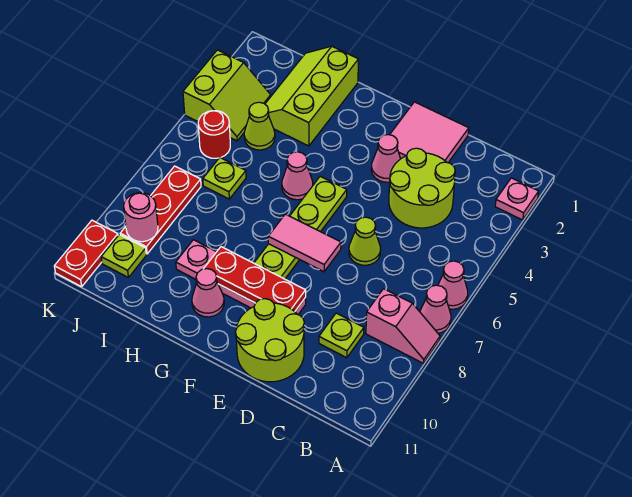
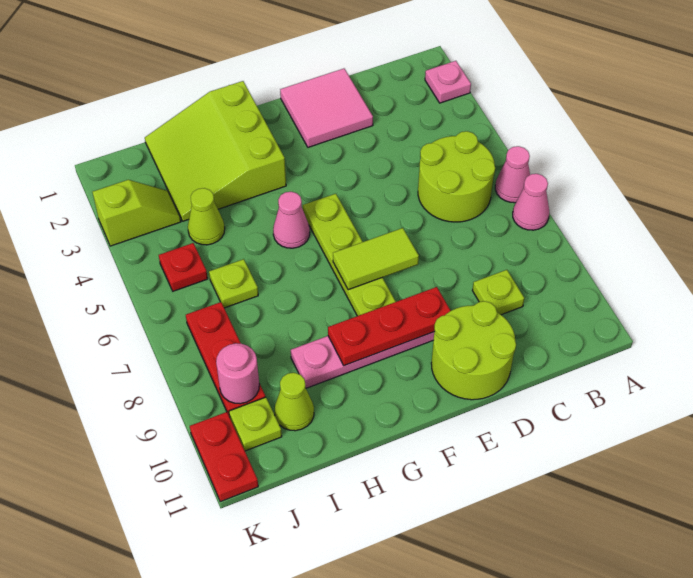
pink 1x2 slope [366,289,440,363] -> none
lime 2x2 round brick [389,148,455,228] -> lime 2x2 round brick moved to [418,131,495,222]
lime 1x1 cone [349,217,381,265] -> lime 1x1 cone moved to [274,373,314,431]
pink 1x1 cone [371,135,400,182] -> none
pink 1x2 tile [268,214,341,272] -> lime 1x2 tile [333,228,419,290]
pink 1x1 cone [192,269,224,317] -> none
lime 2x3 slope [265,46,358,146] -> lime 3x3 slope [145,81,286,221]
lime 2x2 slope [183,50,271,141] -> lime 1x2 slope [93,180,181,246]
red 1x1 round brick [198,111,230,158] -> red 1x1 plate [159,243,208,291]

